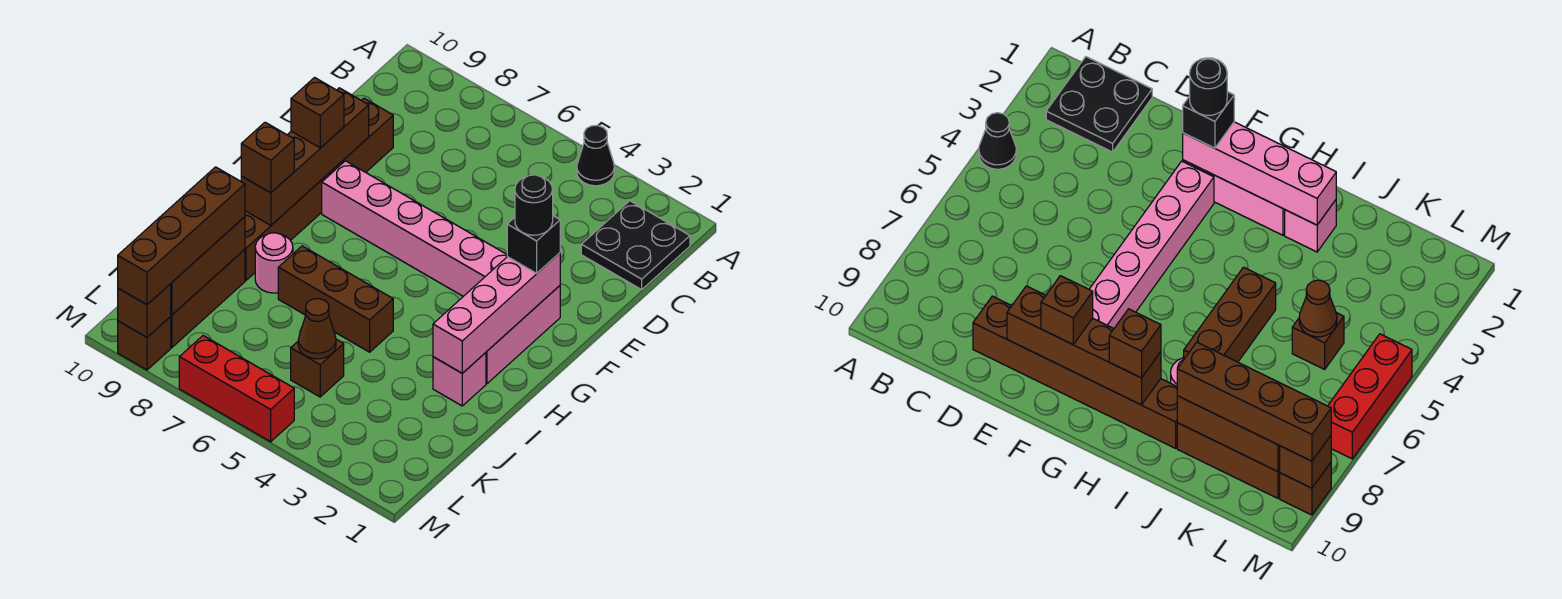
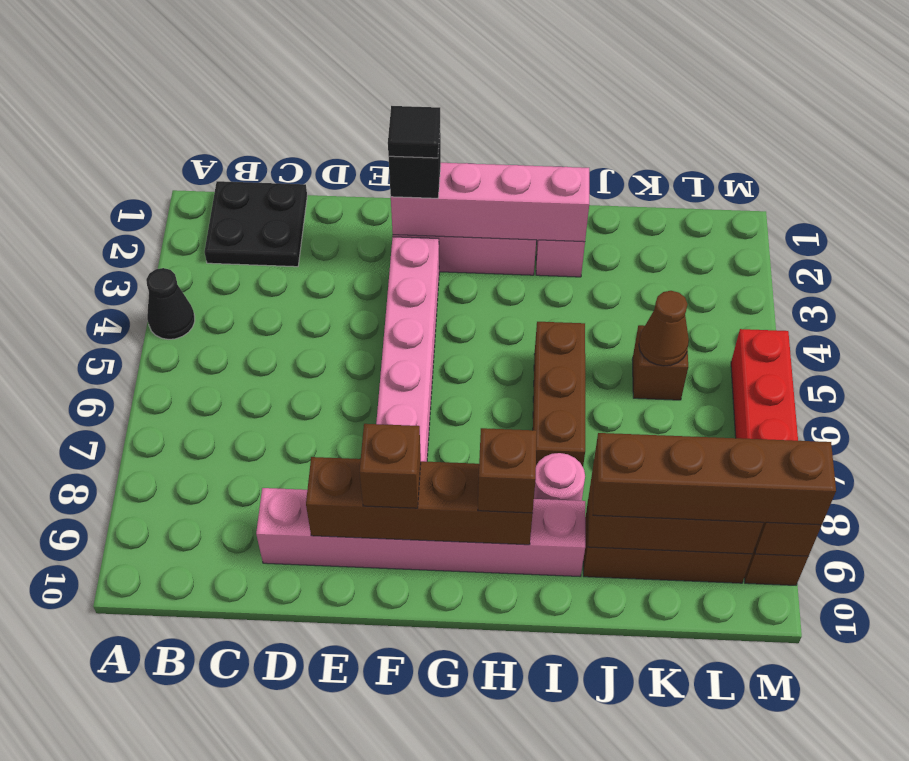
brown 1x6 brick [245,98,393,280] -> pink 1x6 brick [256,488,585,577]
black 1x1 round brick [515,175,553,235] -> black 1x1 tile [388,106,440,158]

